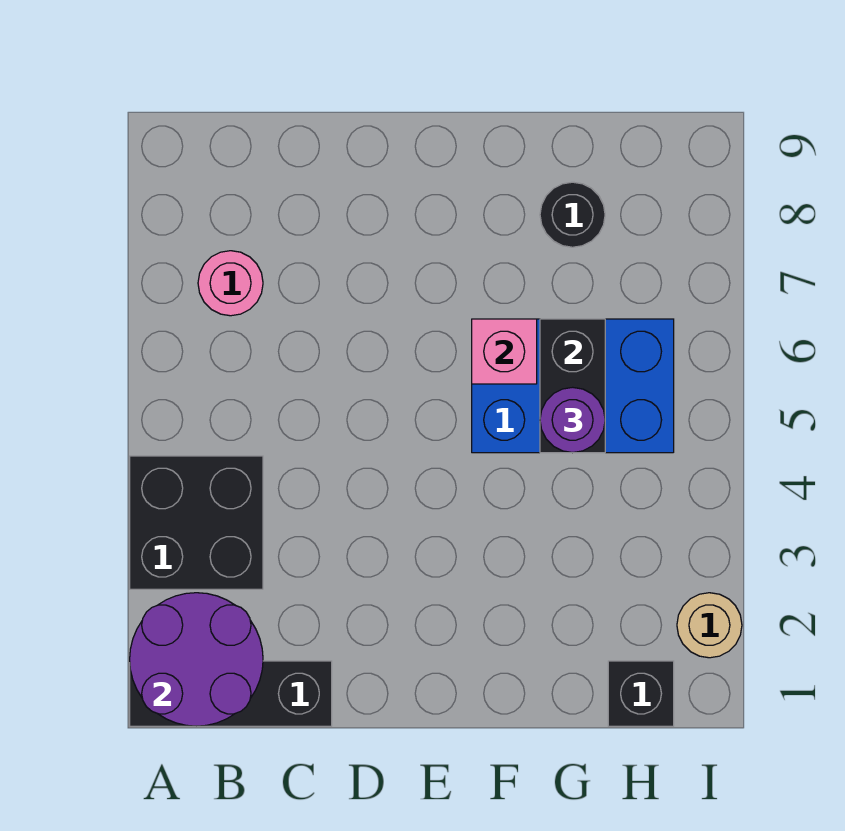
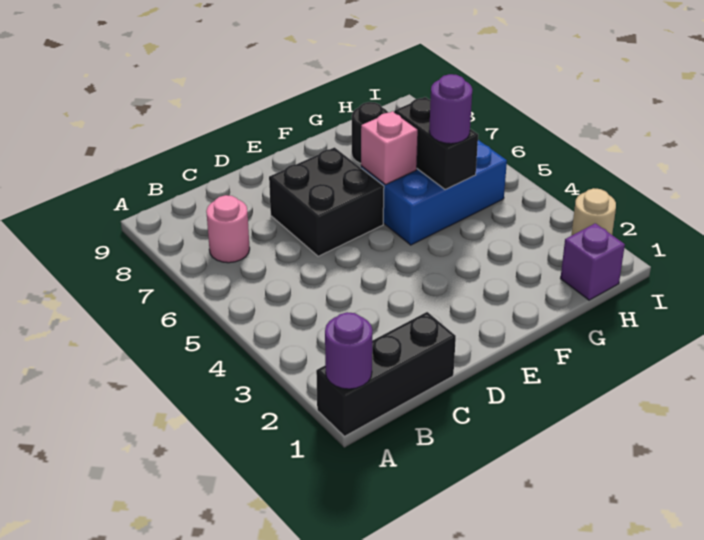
purple 2x2 round brick [130,593,263,726] -> purple 1x1 round brick [325,312,372,389]
black 2x2 brick [130,456,263,589] -> black 2x2 brick moved to [269,147,384,256]
black 1x1 brick [608,661,674,726] -> purple 1x1 brick [560,223,625,300]

